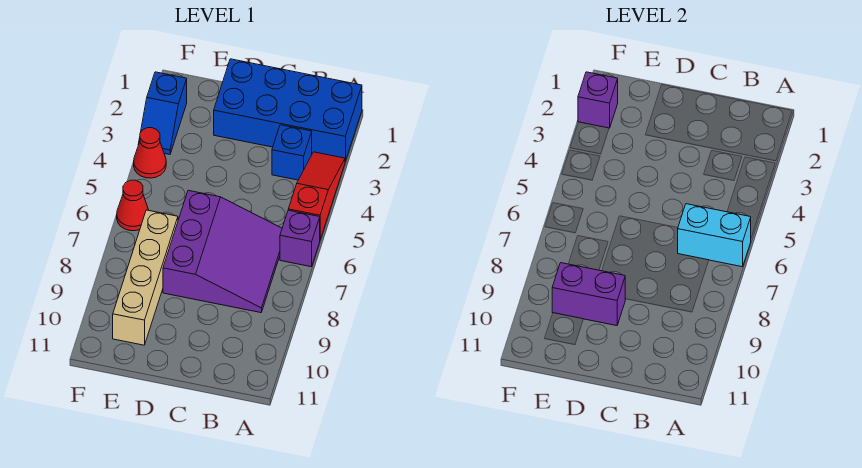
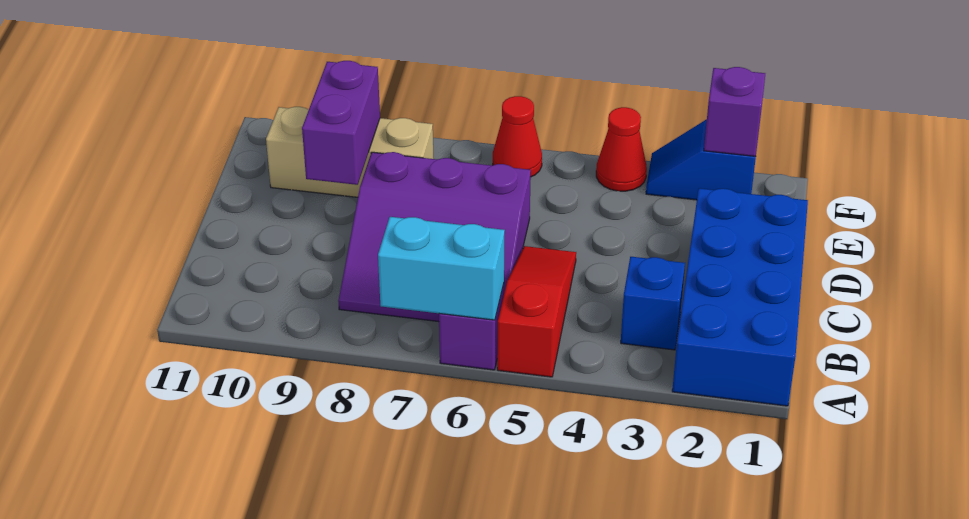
red 1x3 slope [288,152,345,239] -> red 1x3 slope turned to [497,246,576,377]
cyan 1x2 brick [678,204,751,267] -> cyan 1x2 brick turned to [378,217,505,320]
tan 1x4 brick [113,210,178,345] -> tan 1x3 brick [266,107,433,197]

